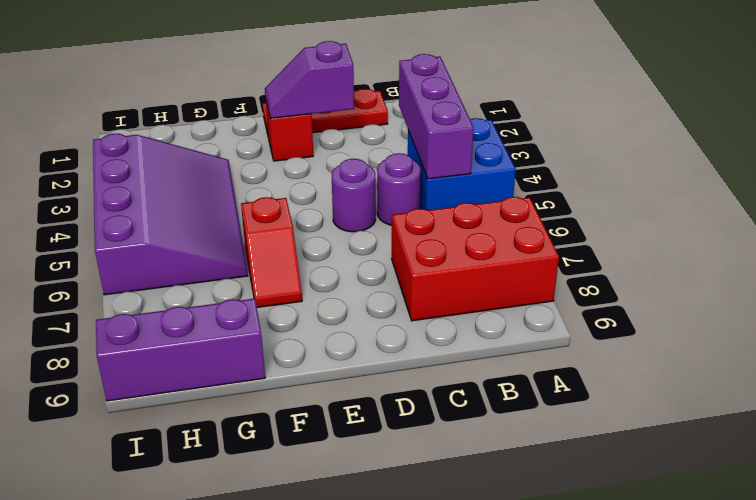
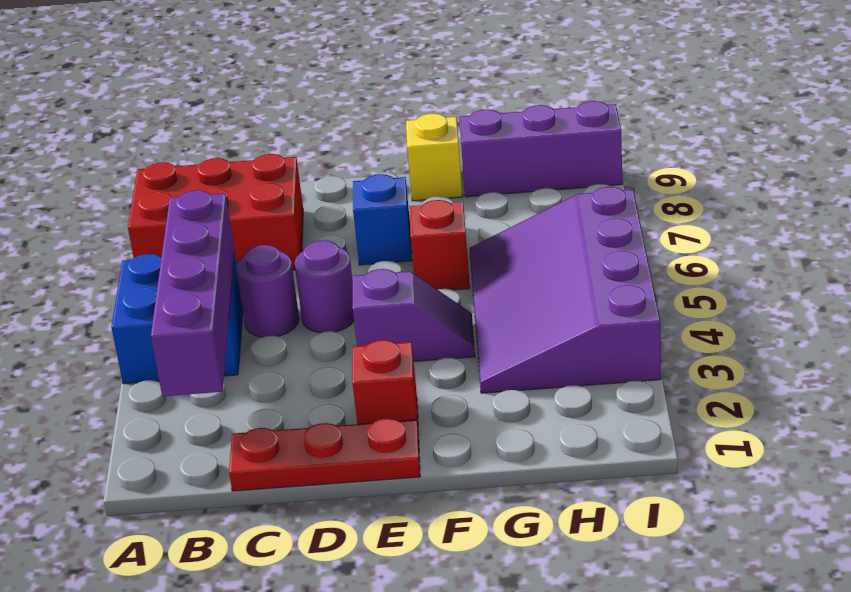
purple 1x3 brick [399,54,474,179] -> purple 1x4 brick [151,190,235,396]
purple 1x2 slope [265,41,354,118] -> purple 1x2 slope moved to [353,269,475,362]
none -> blue 1x1 brick [353,174,412,265]
none -> yellow 1x1 brick [406,114,463,201]

